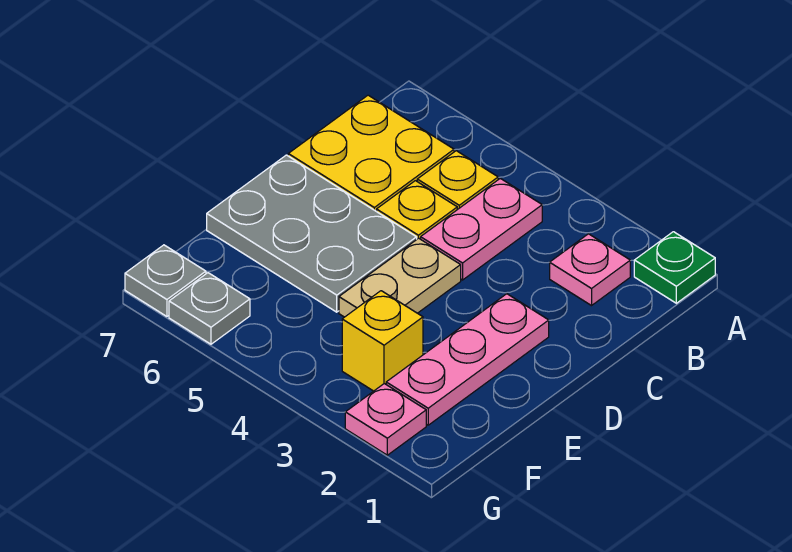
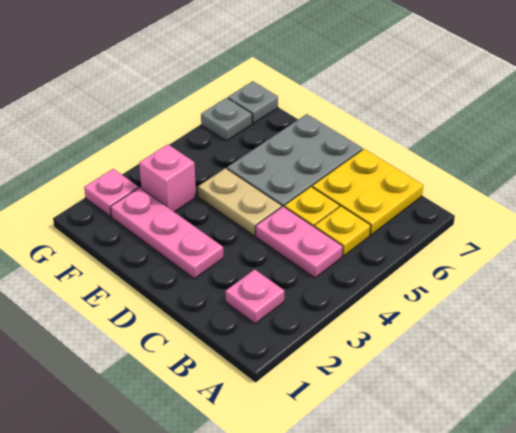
green 1x1 plate [634,232,715,303] -> none
yellow 1x1 brick [342,291,423,391] -> pink 1x1 brick [139,144,196,212]

